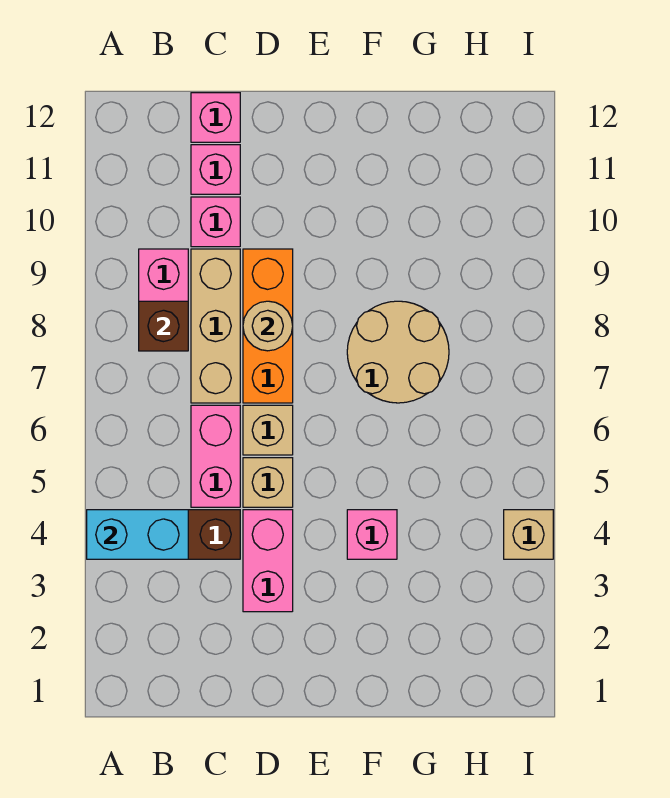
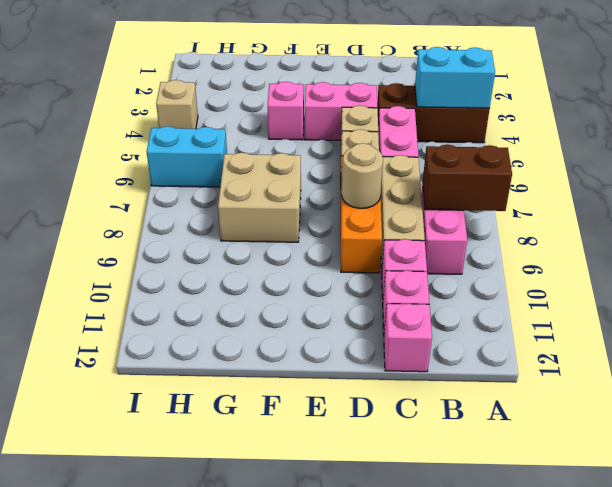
brown 1x1 brick [139,301,188,351] -> brown 1x2 brick [423,145,512,211]
pink 1x2 brick [243,510,293,612] -> pink 1x2 brick turned to [305,82,377,140]
tan 2x2 round brick [347,301,449,403] -> tan 2x2 brick [218,153,301,242]
none -> cyan 1x2 brick [147,126,227,187]

